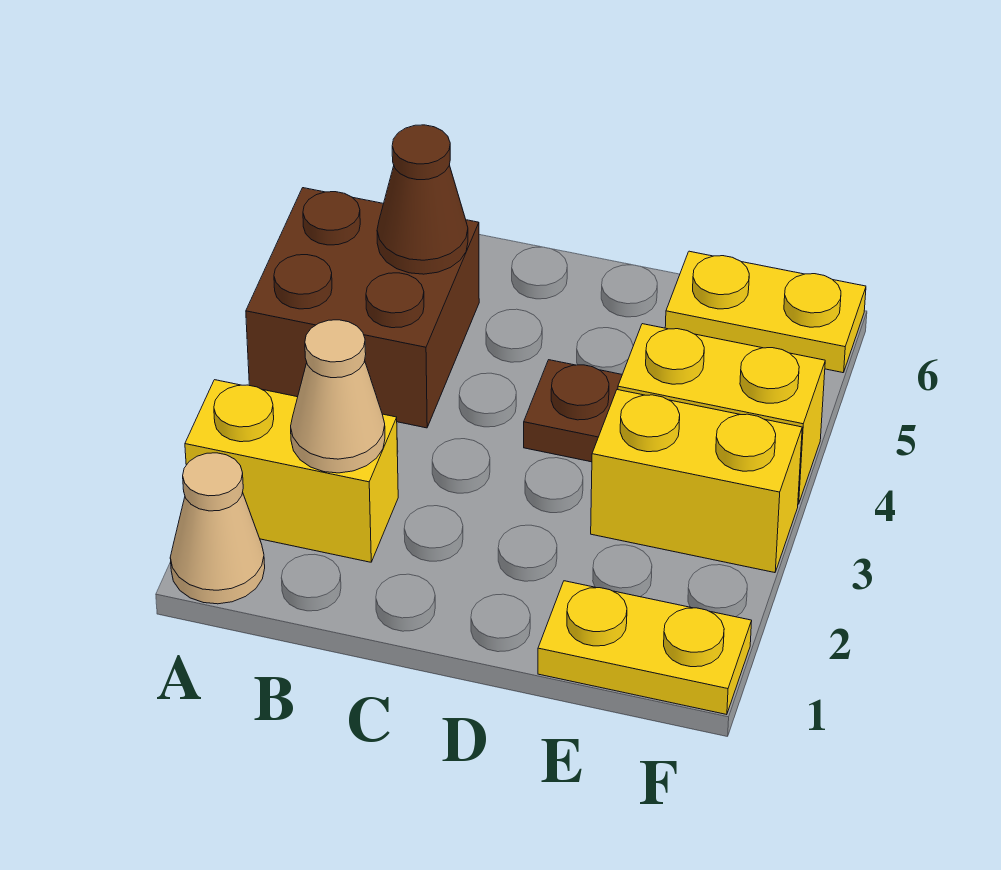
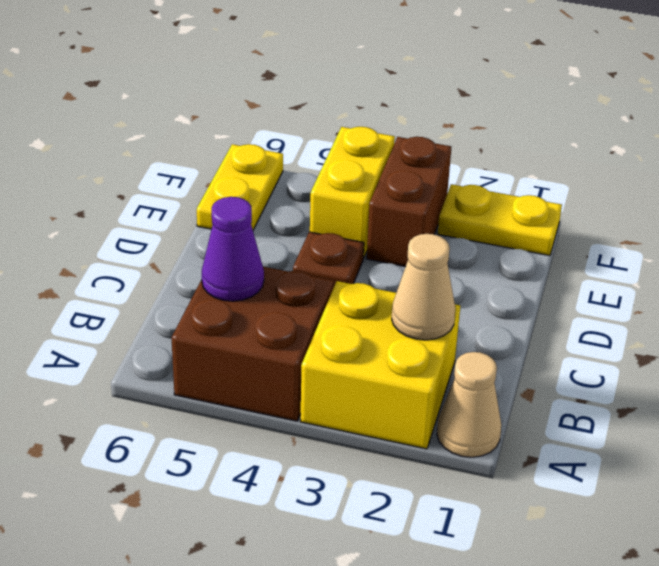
yellow 1x2 brick [185,380,398,562] -> yellow 2x2 brick [300,281,460,449]
brown 1x1 cone [377,125,468,274] -> purple 1x1 cone [202,197,264,301]
yellow 1x2 plate [538,581,752,715] -> yellow 1x2 plate turned to [438,184,562,256]
yellow 1x2 brick [591,390,802,573] -> brown 1x2 brick [367,137,451,267]

